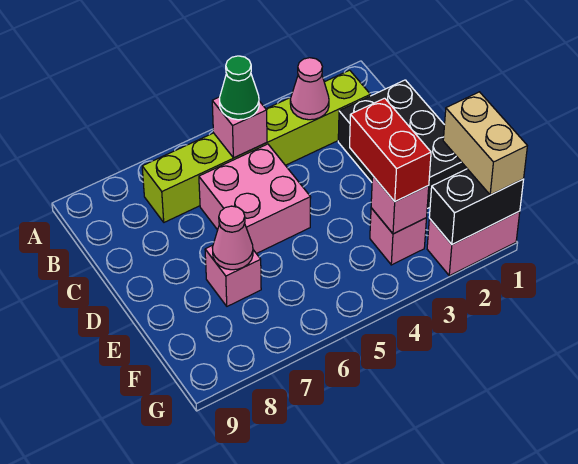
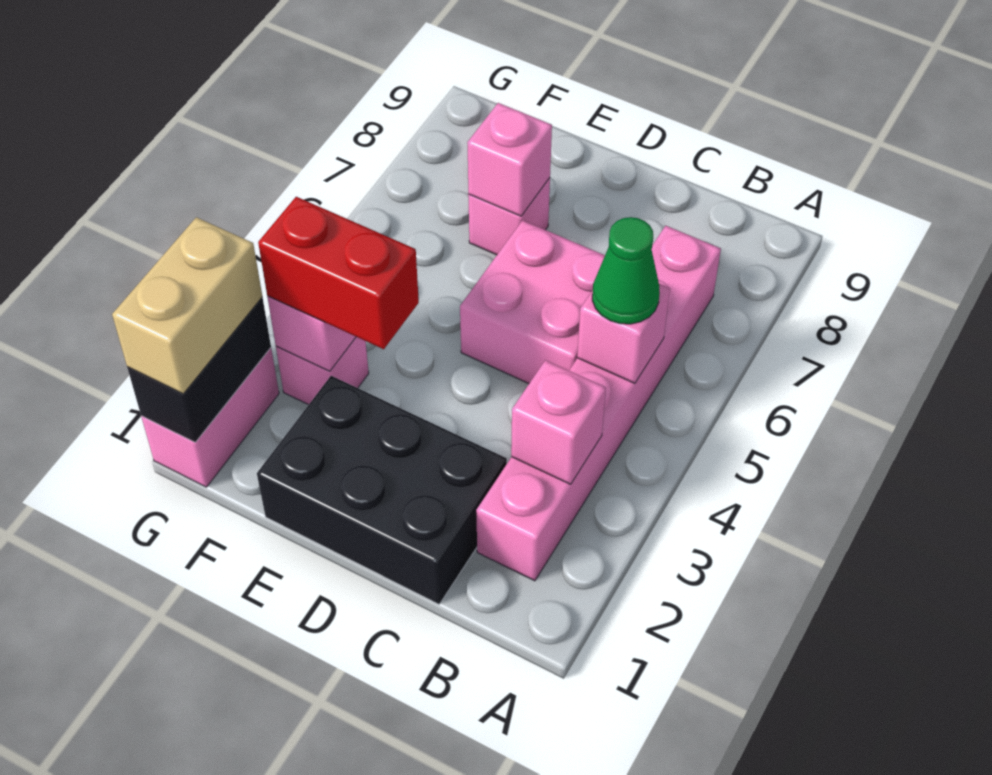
lime 1x6 brick [142,70,370,222] -> pink 1x6 brick [476,226,721,581]
pink 1x1 cone [290,58,329,120] -> pink 1x1 brick [511,360,606,484]
pink 1x1 cone [212,206,253,270] -> pink 1x1 brick [467,103,552,216]
tan 1x2 brick [443,92,527,195] -> tan 1x2 brick turned to [112,217,262,394]

